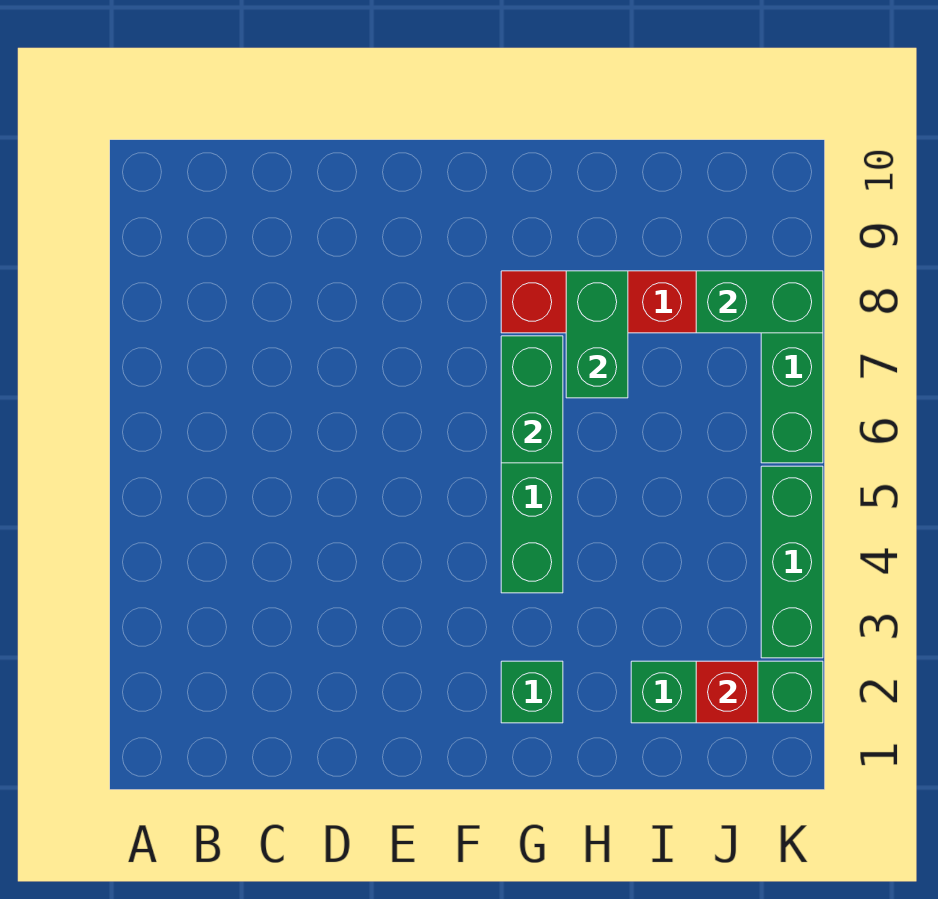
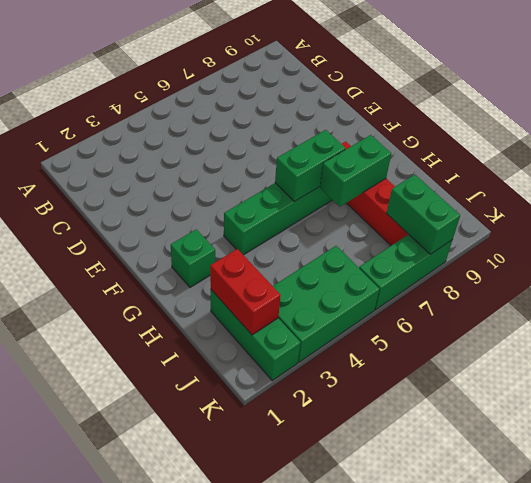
red 1x1 brick [696,661,758,723] -> red 1x2 brick [210,249,281,335]
green 1x3 brick [761,466,823,658] -> green 2x3 brick [273,246,380,362]

